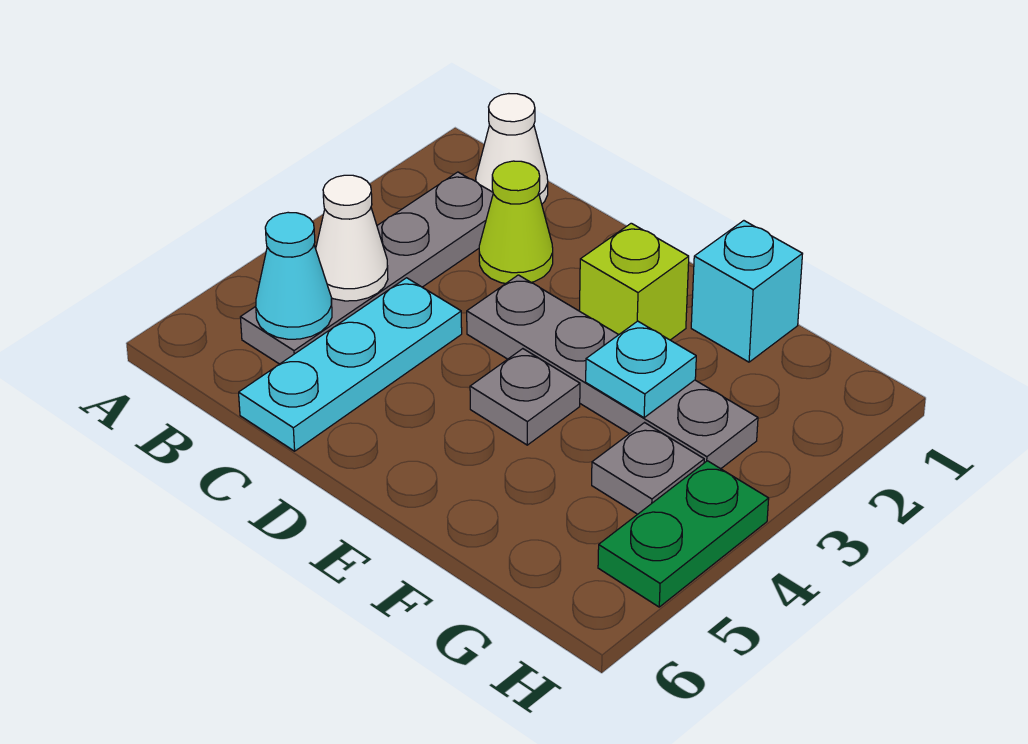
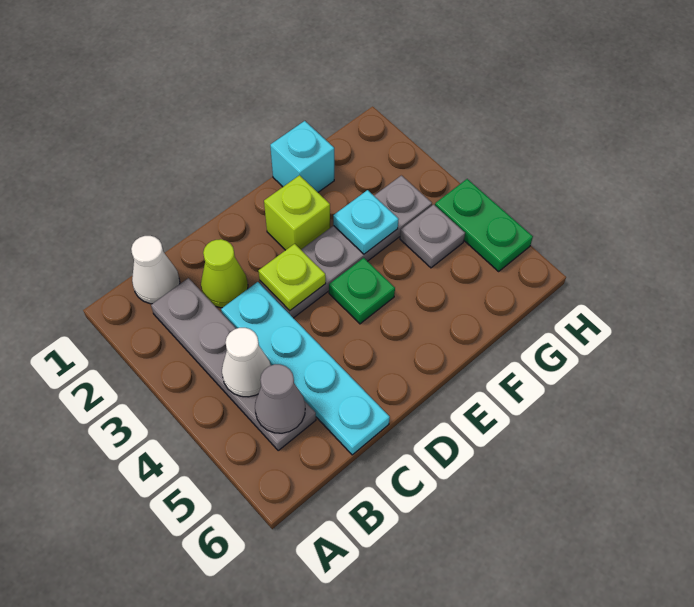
cyan 1x1 cone [256,212,332,339] -> grey 1x1 cone [255,364,305,433]
cyan 1x3 plate [239,278,462,451] -> cyan 1x4 plate [221,282,390,455]
none -> lime 1x1 plate [259,244,326,311]
grey 1x1 plate [470,349,580,445] -> green 1x1 plate [329,258,395,324]

